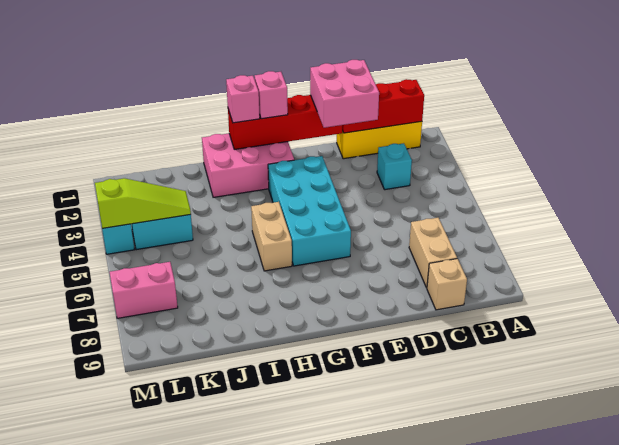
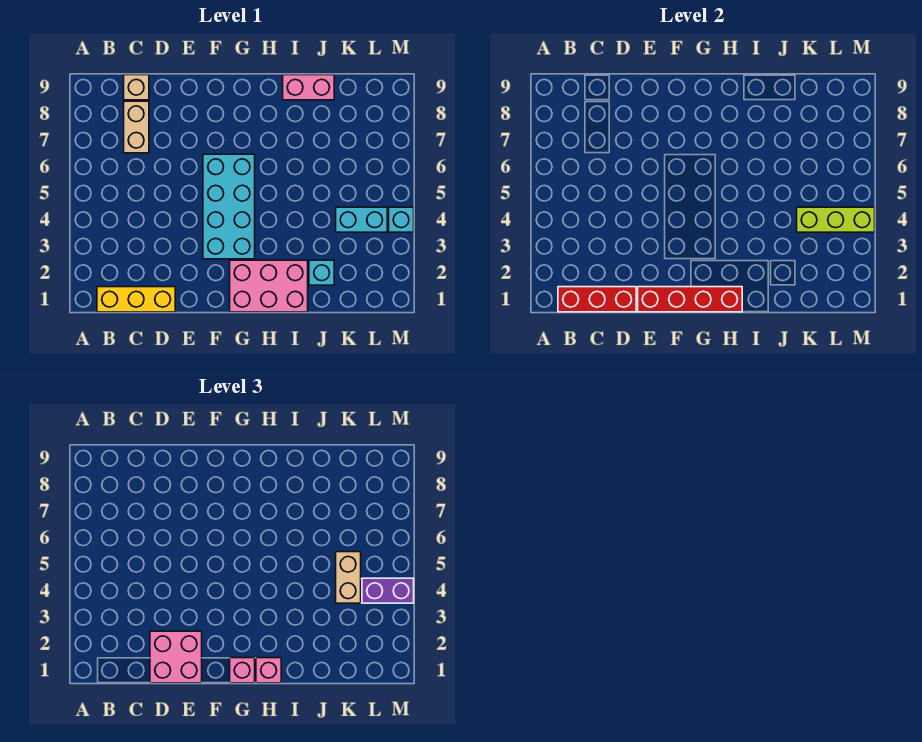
cyan 1x1 brick [377,143,412,190] -> cyan 1x1 brick moved to [309,260,334,285]
tan 1x2 brick [251,202,292,271] -> tan 1x2 brick moved to [336,552,361,603]
lime 1x3 slope [95,178,191,229] -> lime 1x3 brick [797,207,875,232]
none -> purple 1x2 brick [362,578,414,603]
pink 1x2 brick [110,262,178,318] -> pink 1x2 brick moved to [283,75,334,100]

